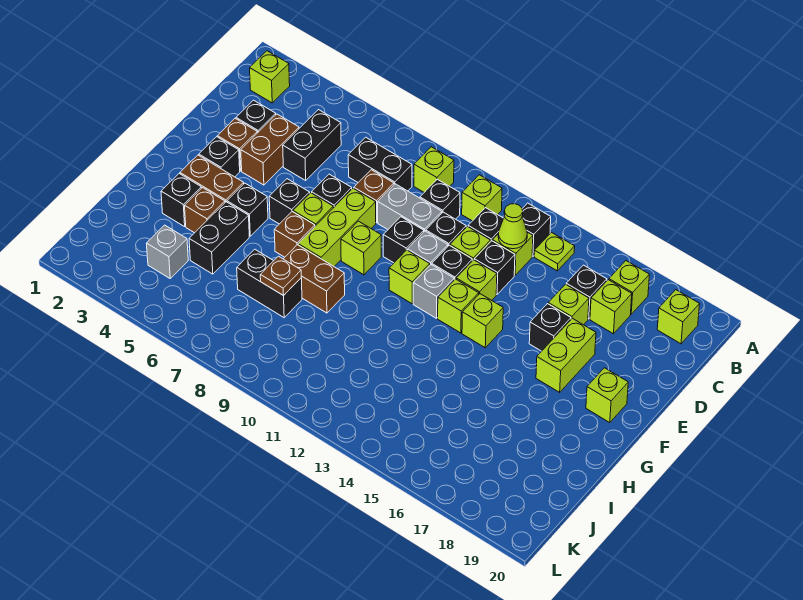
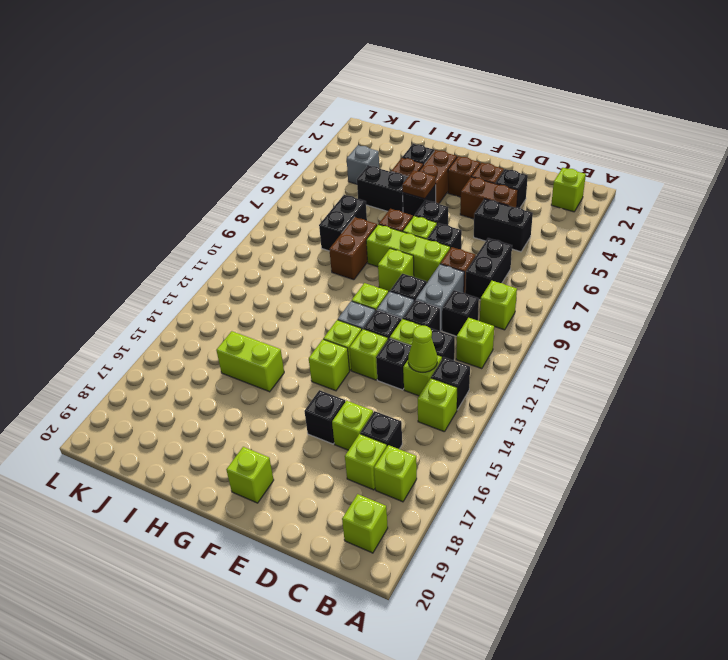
lime 1x1 plate [534,232,575,271] -> lime 1x1 brick [418,378,457,432]
lime 1x2 brick [536,318,596,392] -> lime 1x2 brick moved to [216,331,284,392]
black 1x1 brick [199,137,240,177] -> brown 1x1 brick [448,156,480,197]
brown 1x1 plate [260,256,301,296] -> brown 1x1 plate moved to [402,170,436,199]

